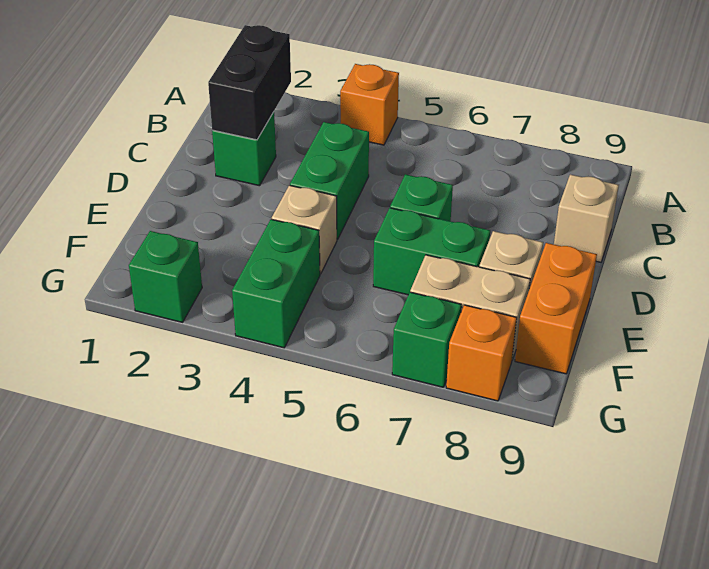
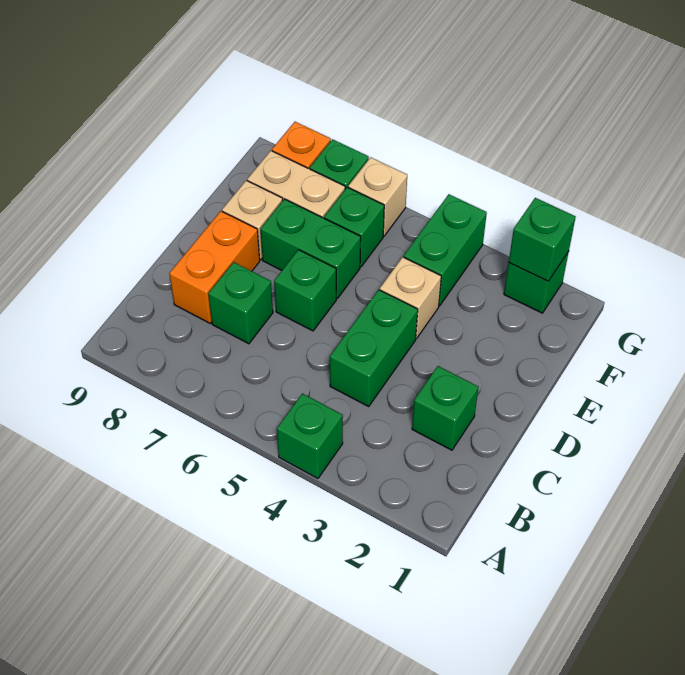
orange 1x1 brick [340,64,399,145] -> green 1x1 brick [277,394,343,478]
black 1x2 brick [208,25,291,140] -> none
none -> green 1x1 brick [208,262,273,344]
tan 1x1 brick [554,175,619,262] -> tan 1x1 brick moved to [348,157,407,236]
orange 1x2 brick [515,243,597,374] -> orange 1x2 brick moved to [169,211,260,323]
none -> green 1x1 brick [324,187,384,267]
none -> green 1x1 brick [509,198,576,281]

